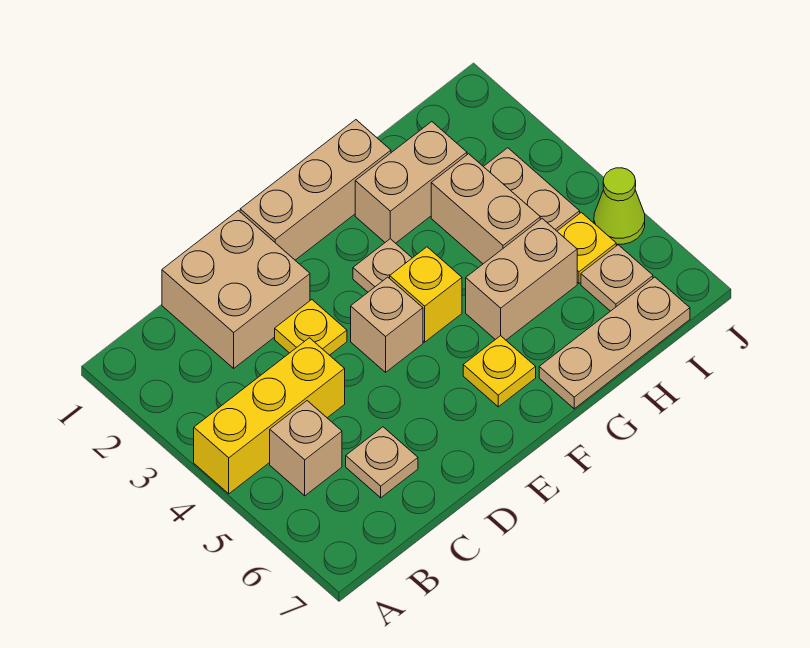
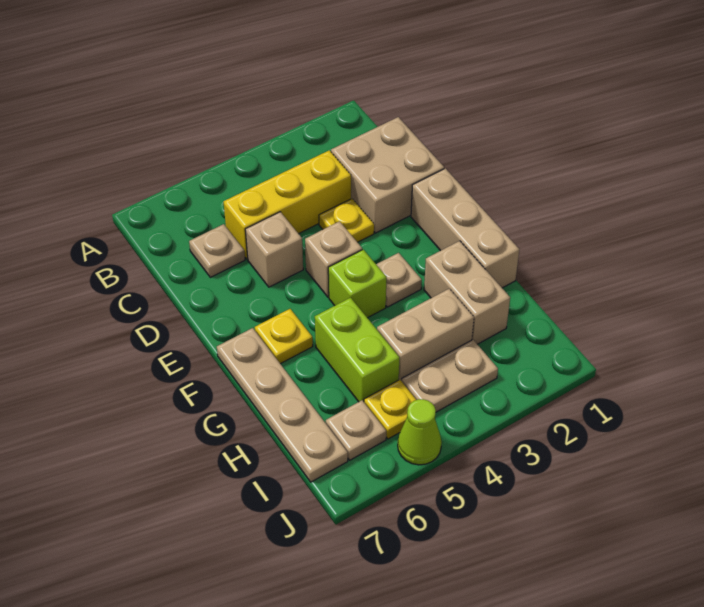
yellow 1x3 brick [194,338,345,494] -> yellow 1x3 brick turned to [224,150,351,259]
tan 1x1 brick [270,401,342,496] -> tan 1x1 brick moved to [245,212,303,287]
yellow 1x1 brick [390,247,462,342] -> lime 1x1 brick [328,250,386,318]
tan 1x2 brick [466,219,577,340] -> lime 1x2 brick [315,298,399,402]
tan 1x3 plate [539,277,690,409] -> tan 1x4 plate [217,328,348,482]

